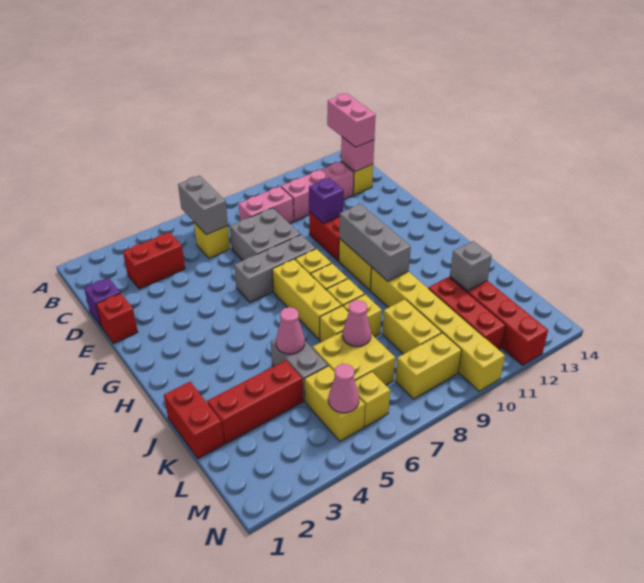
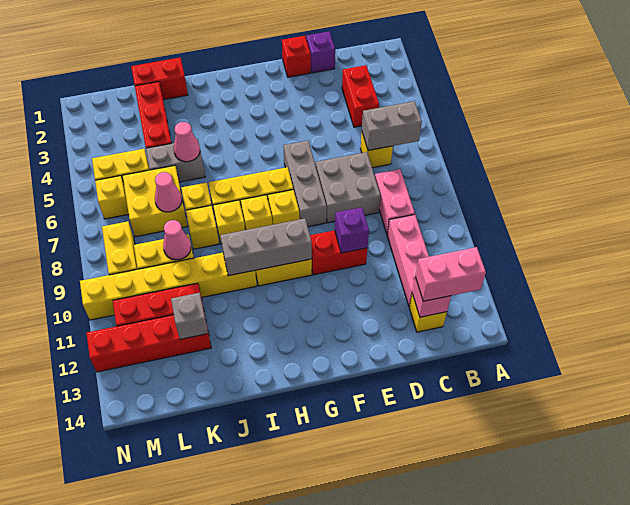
pink 1x1 cone [328,364,359,413] -> pink 1x1 cone moved to [163,220,191,260]

